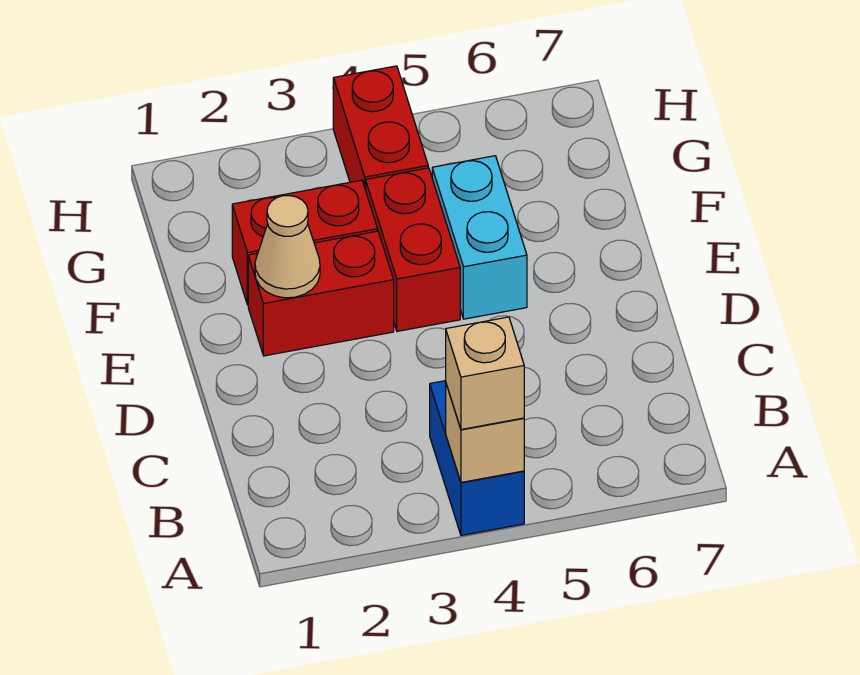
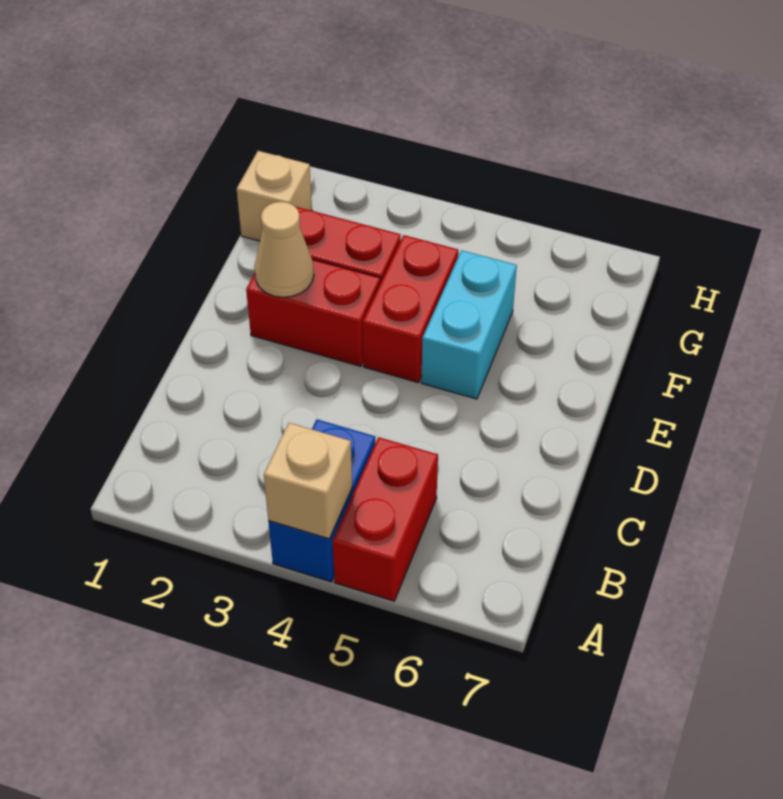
tan 1x1 brick [445,317,524,429] -> tan 1x1 brick moved to [237,151,312,241]
red 1x2 brick [333,66,428,190] -> red 1x2 brick moved to [333,437,438,601]

